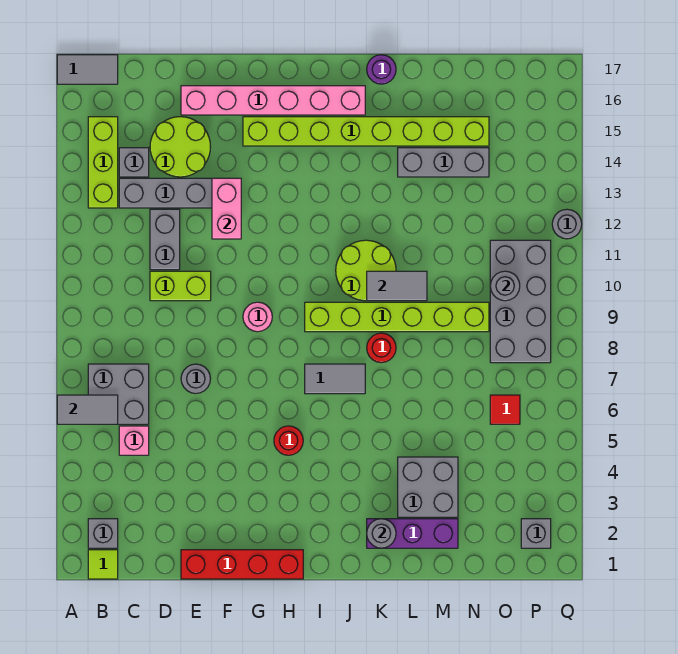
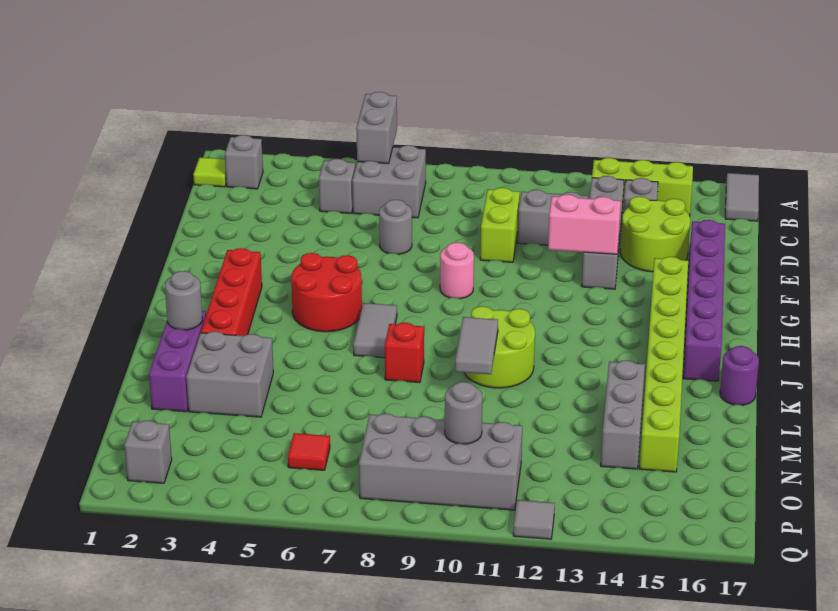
grey 1x2 tile [57,395,118,424] -> grey 1x2 brick [356,92,397,164]
pink 1x1 brick [119,426,149,455] -> grey 1x1 brick [319,159,355,213]
red 1x4 brick [181,550,303,579] -> red 1x4 brick moved to [201,248,262,336]
pink 1x6 brick [181,86,365,115] -> purple 1x6 brick [683,220,725,381]
red 1x1 round brick [274,426,303,455] -> red 2x2 round brick [291,253,362,332]
lime 1x6 brick [305,302,489,332] -> none
red 1x1 round brick [367,333,396,363] -> red 1x1 brick [385,323,424,383]
grey 1x1 round brick [552,209,582,239] -> grey 1x1 tile [513,500,555,539]

